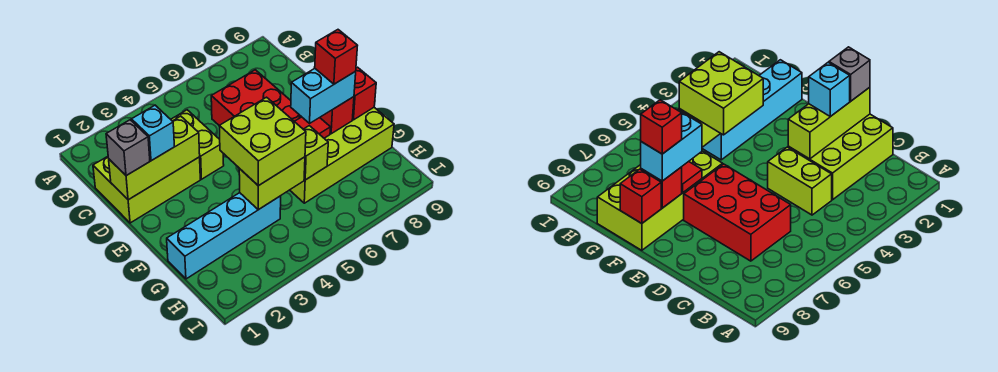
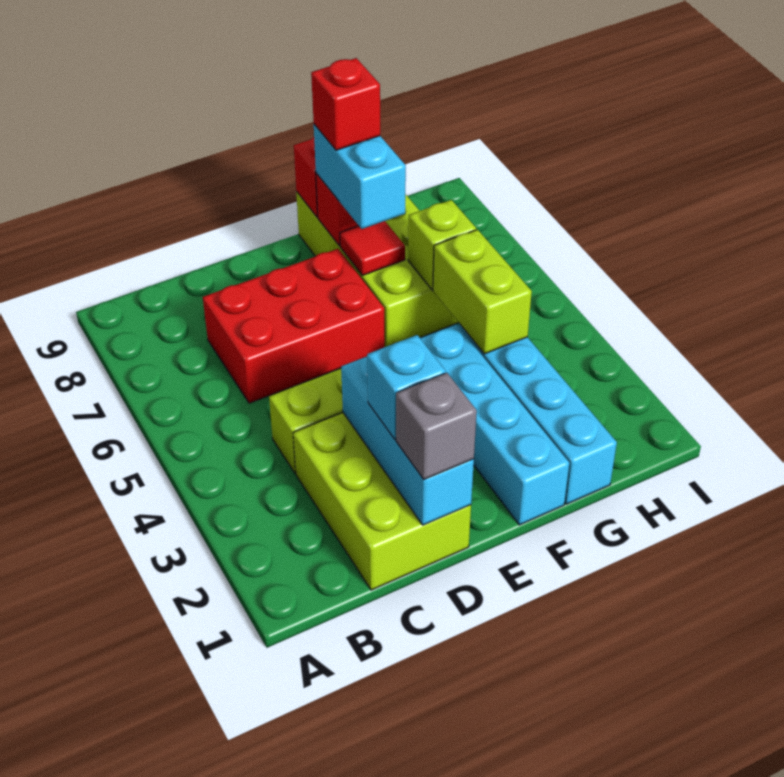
lime 1x3 brick [109,116,200,200] -> cyan 1x3 brick [341,357,474,525]
none -> cyan 1x4 brick [420,324,569,525]
lime 2x2 brick [219,97,306,186] -> none

